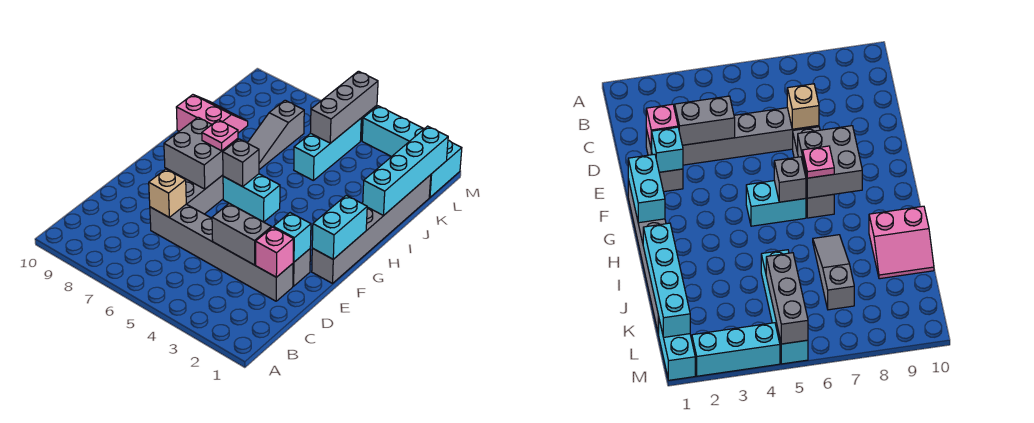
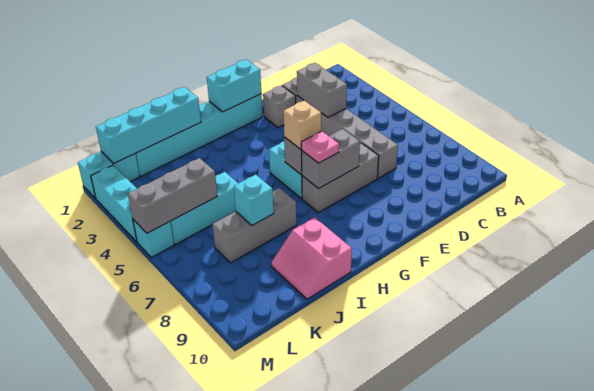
pink 1x1 brick [256,227,294,277] -> none
tan 1x1 brick [149,169,186,218] -> tan 1x1 brick moved to [283,101,321,149]
cyan 1x1 brick [273,213,311,262] -> cyan 1x1 brick moved to [234,174,274,225]
grey 1x6 brick [312,175,431,283] -> cyan 1x6 brick [135,94,263,176]
grey 2x2 brick [164,117,238,189] -> grey 1x2 brick [302,129,360,189]
grey 1x3 slope [248,100,304,170] -> grey 1x3 brick [212,188,296,263]

